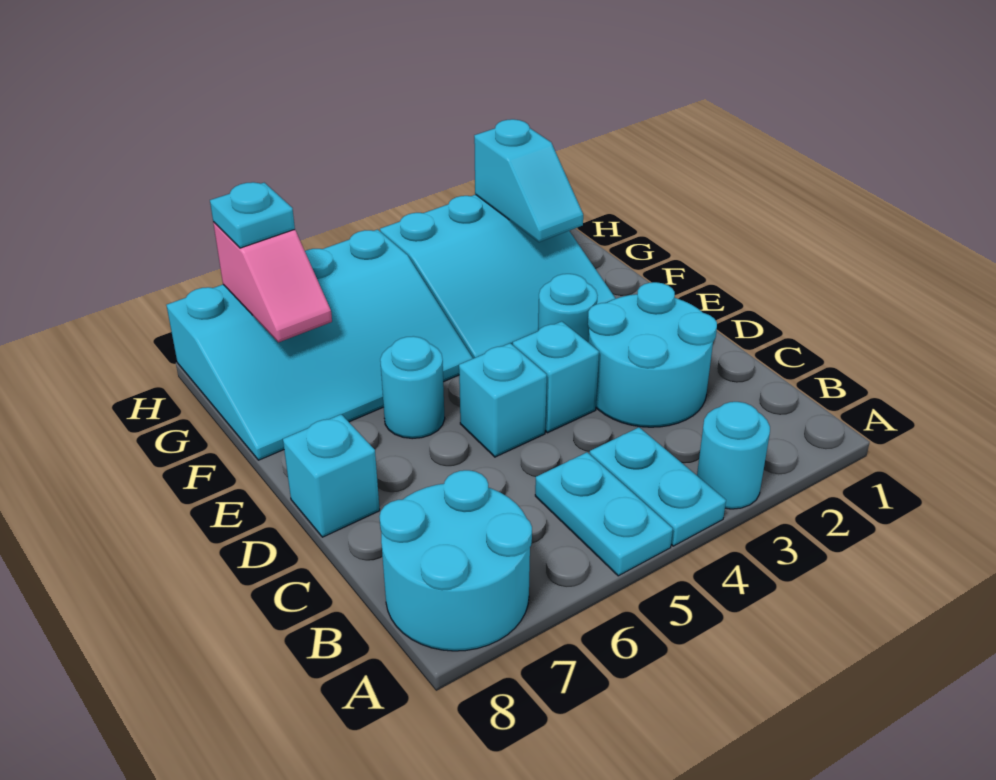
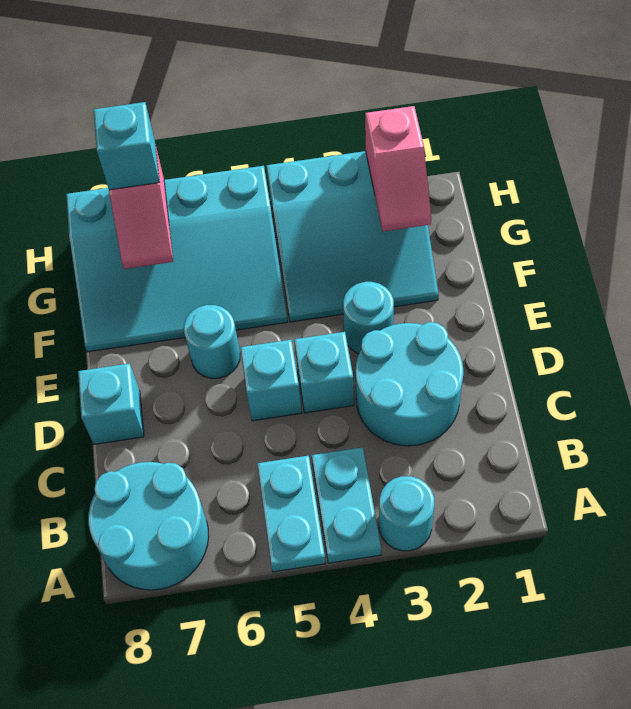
cyan 1x2 slope [474,119,583,242] -> pink 1x2 slope [365,106,432,231]
cyan 1x1 plate [210,182,295,248] -> cyan 1x1 brick [93,102,159,190]

